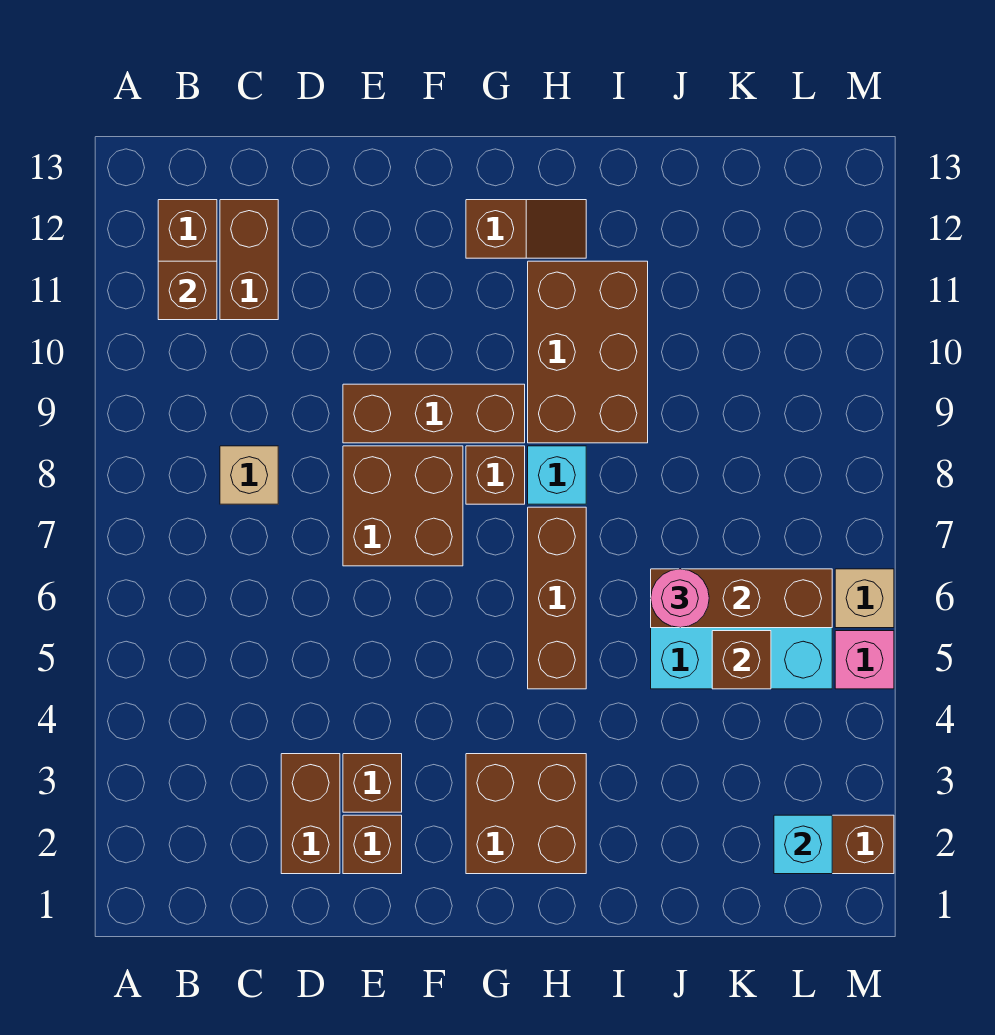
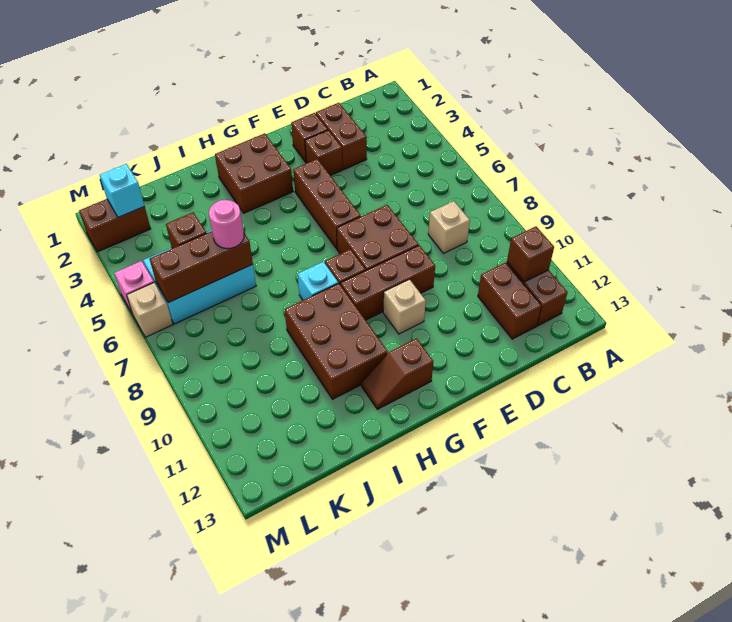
none -> tan 1x1 brick [383,279,426,334]
brown 1x3 brick [528,507,586,689] -> brown 1x3 brick moved to [293,159,361,249]

